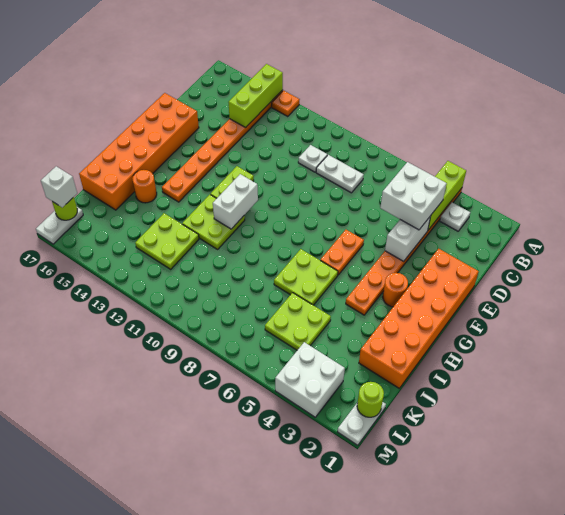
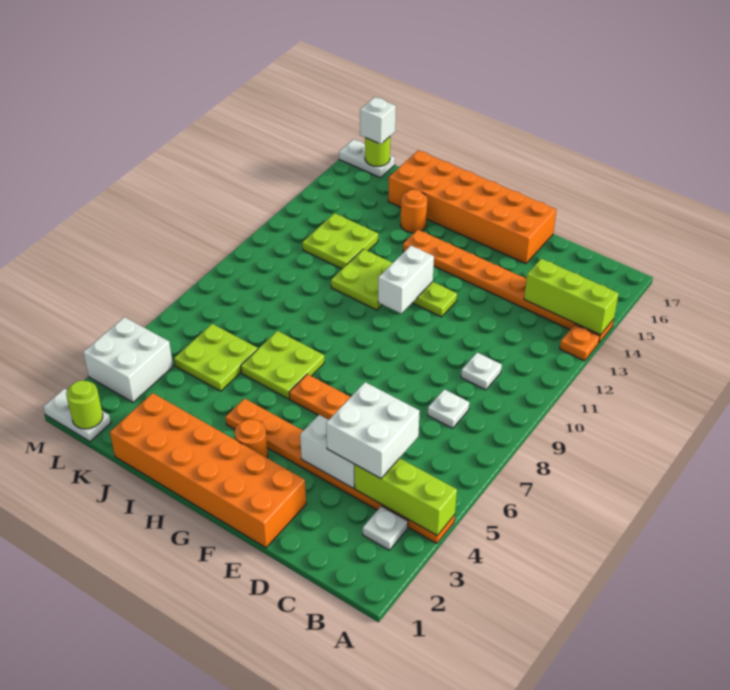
white 1x2 plate [316,155,364,193] -> white 1x1 plate [428,389,469,428]
white 1x2 brick [213,174,258,229] -> white 1x2 brick turned to [378,246,434,314]

